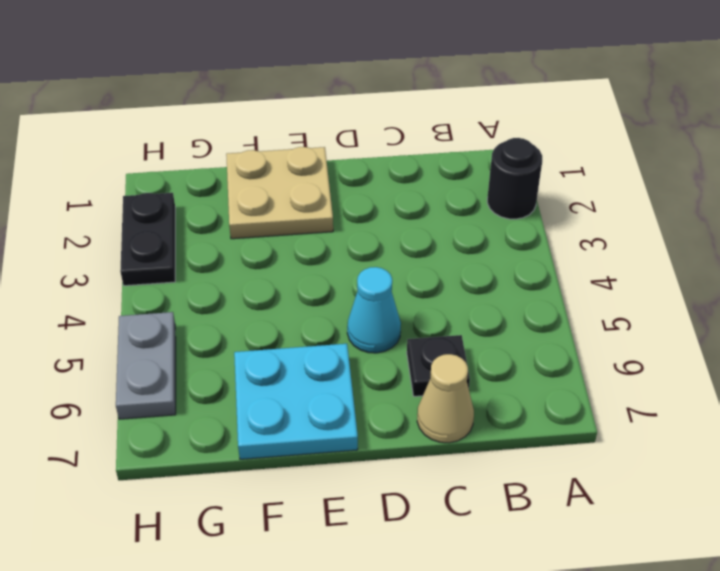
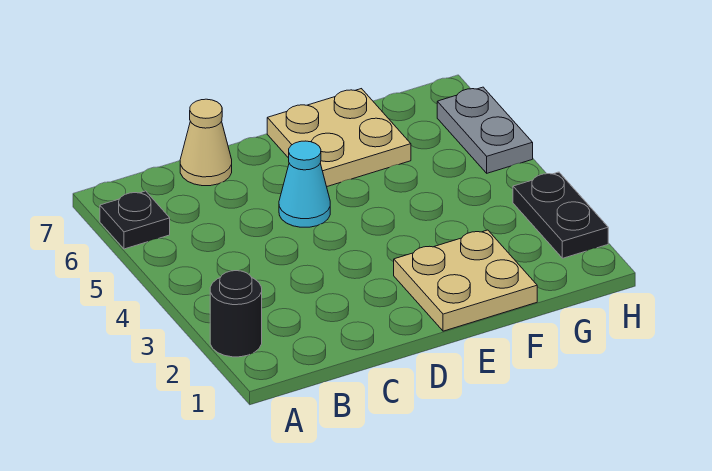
black 1x1 plate [407,335,470,396] -> black 1x1 plate moved to [100,191,170,249]
cyan 2x2 plate [234,344,358,459] -> tan 2x2 plate [267,89,411,186]

